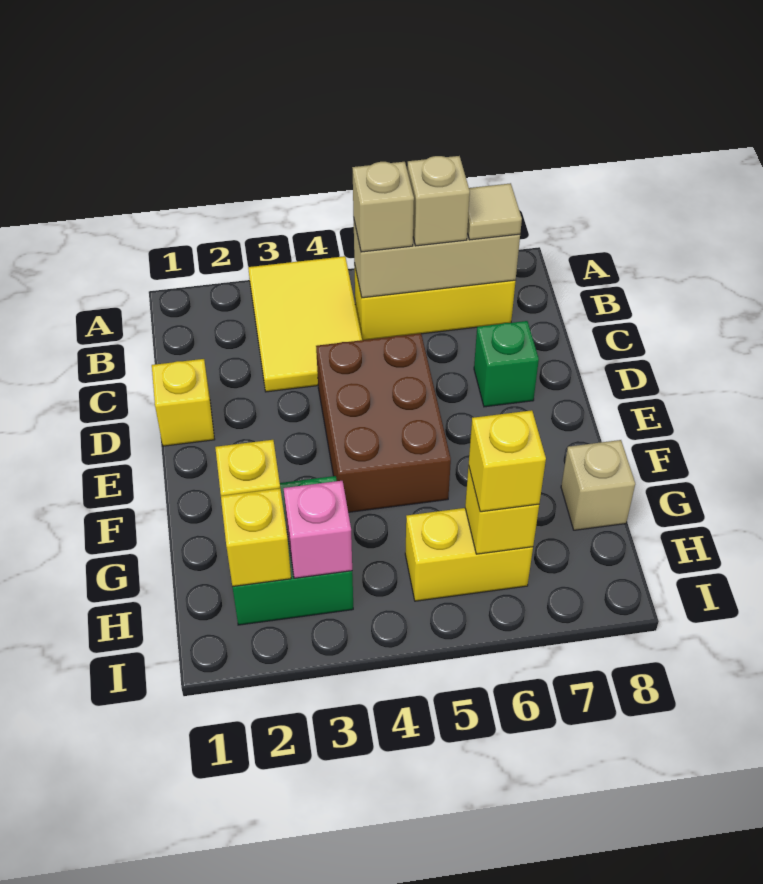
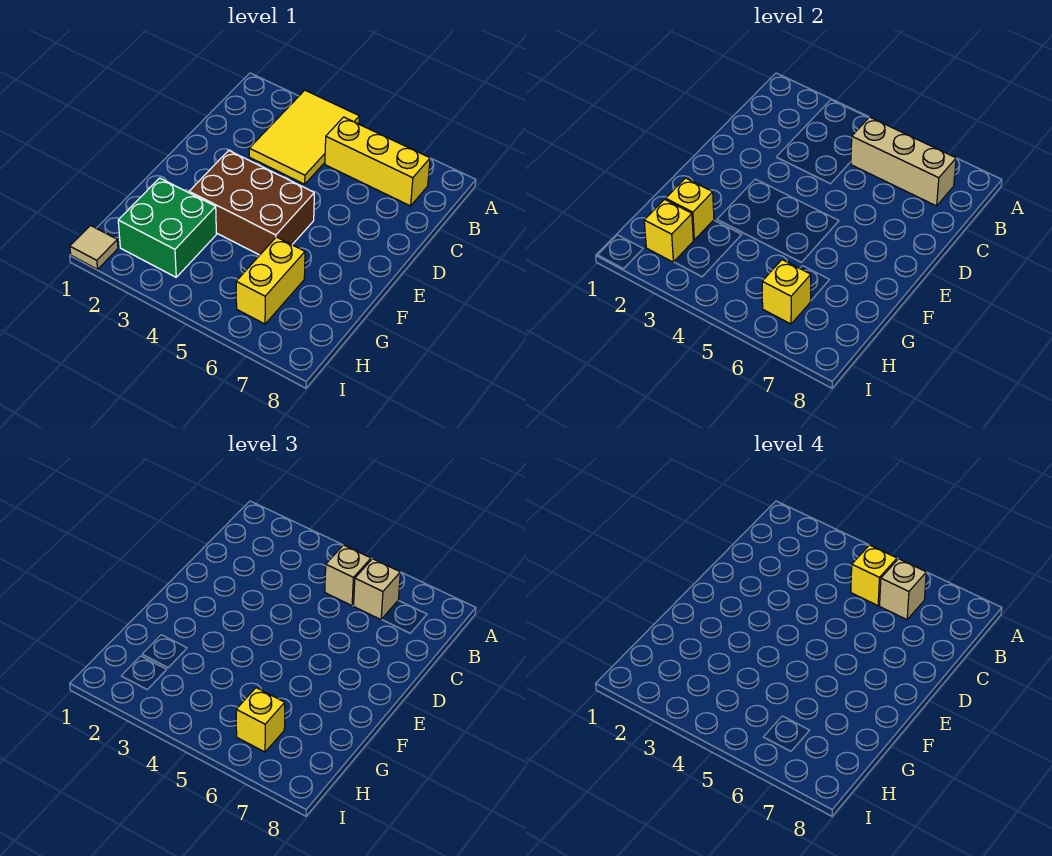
tan 1x1 tile [467,183,522,240] -> tan 1x1 tile moved to [70,226,118,269]
yellow 1x1 brick [152,359,215,446] -> yellow 1x1 brick moved to [851,545,897,606]
brown 2x3 brick [316,333,451,512] -> brown 2x3 brick turned to [189,150,314,255]
green 1x1 brick [474,321,539,407] -> none
tan 1x1 brick [561,440,635,530] -> tan 1x1 brick moved to [880,559,926,620]
pink 1x1 brick [284,481,352,578] -> none
yellow 1x2 brick [405,508,533,601] -> yellow 1x2 brick turned to [236,237,305,324]

